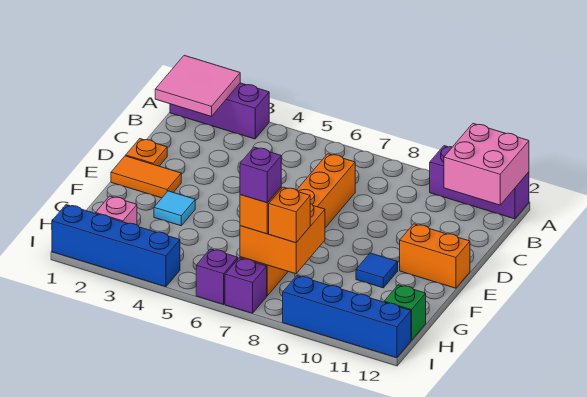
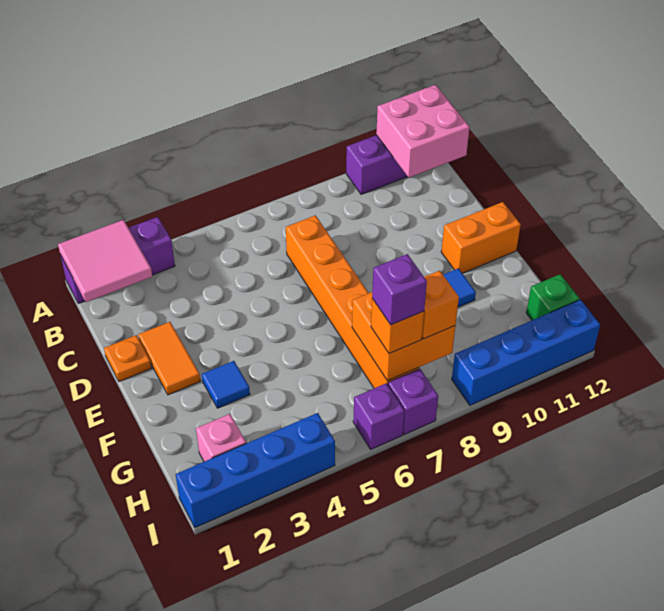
orange 1x2 tile [111,156,181,198] -> orange 1x2 tile turned to [138,322,200,395]
cyan 1x1 tile [154,191,195,226] -> blue 1x1 tile [202,361,250,408]

